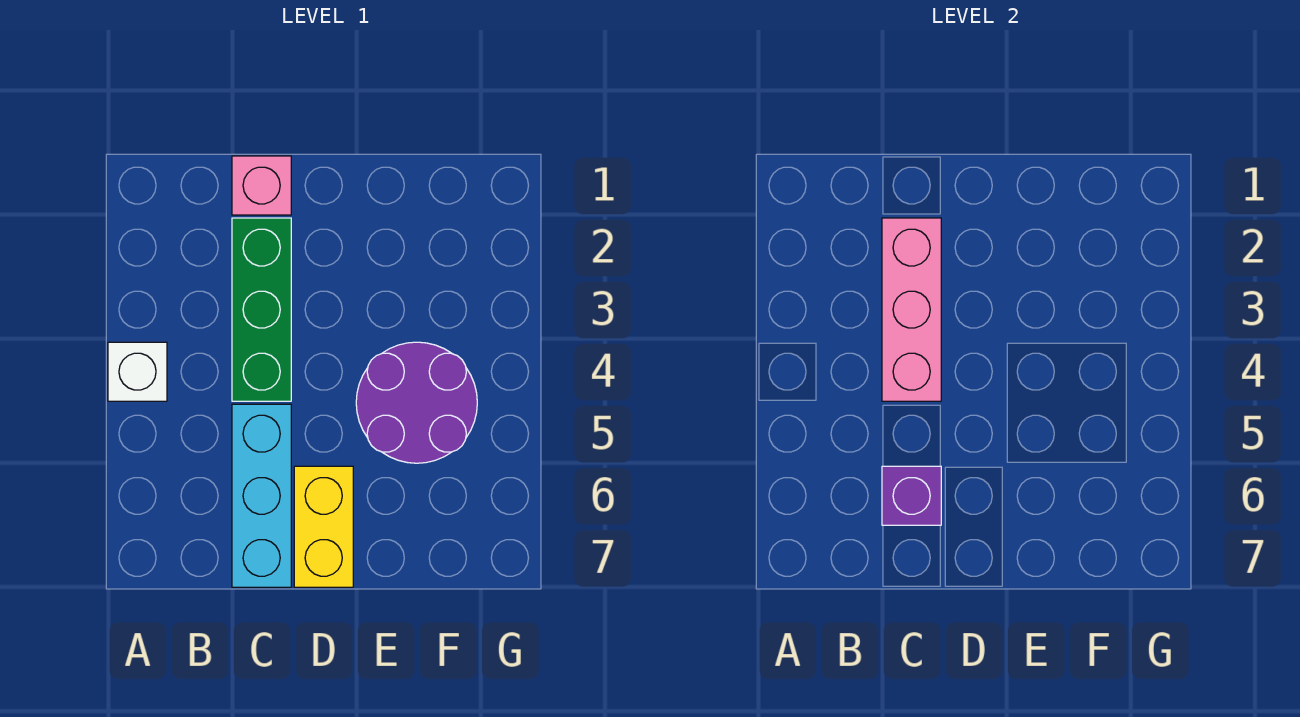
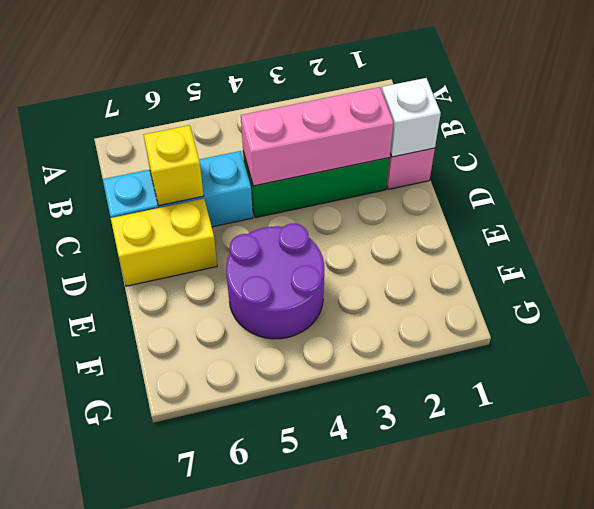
white 1x1 brick [108,342,167,401] -> white 1x1 brick moved to [382,78,441,157]
purple 1x1 brick [882,466,941,525] -> yellow 1x1 brick [144,125,204,206]

